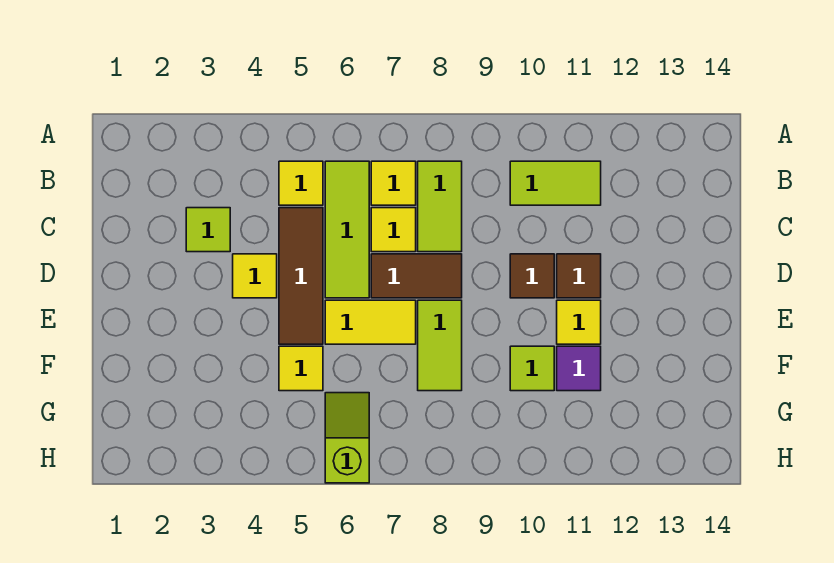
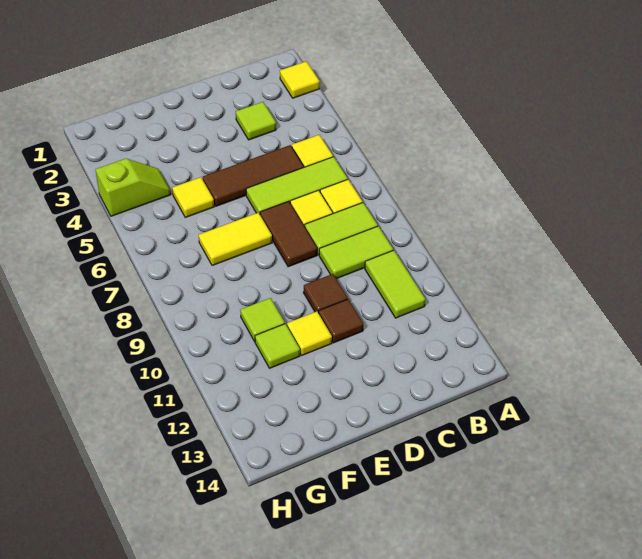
yellow 1x1 tile [233,254,277,298] -> yellow 1x1 tile moved to [280,61,320,98]
yellow 1x2 tile [325,300,416,344] -> yellow 1x2 tile turned to [199,213,272,266]
lime 1x2 tile [418,300,462,391] -> lime 1x2 tile moved to [319,226,393,279]
purple 1x1 tile [557,346,601,391] -> lime 1x1 tile [255,324,300,368]
lime 1x2 slope [325,393,369,483] -> lime 1x2 slope moved to [95,159,171,216]

